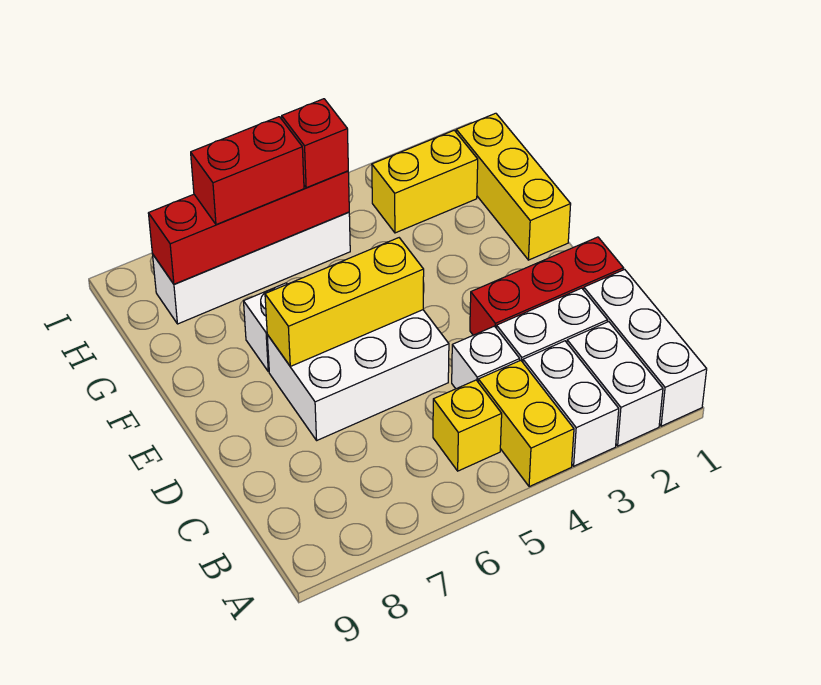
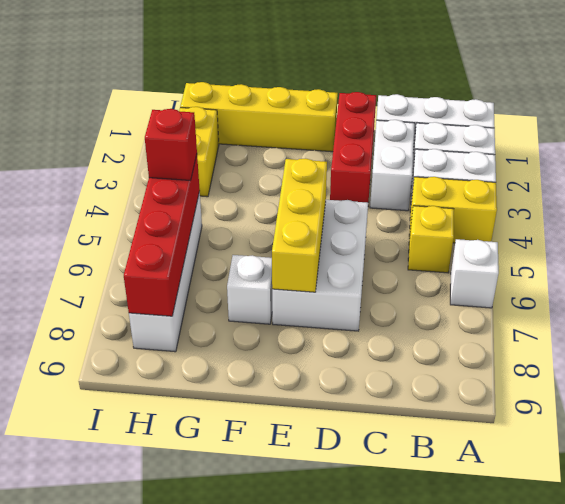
white 1x1 brick [452,326,520,389] -> white 1x1 brick moved to [450,239,499,308]
yellow 1x3 brick [456,113,571,260] -> yellow 1x4 brick [180,82,338,152]
red 1x2 brick [191,117,304,225] -> none

